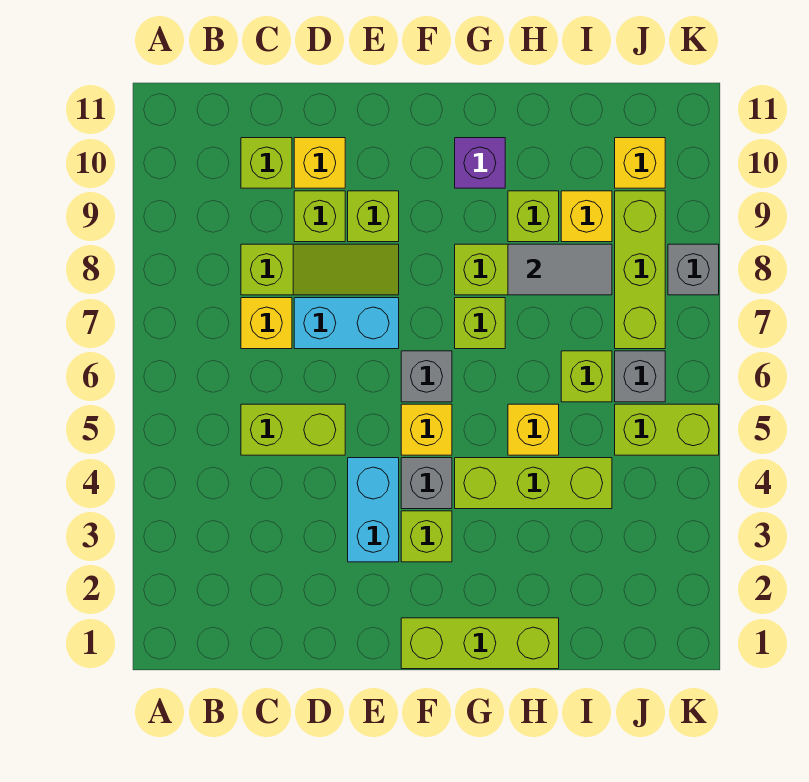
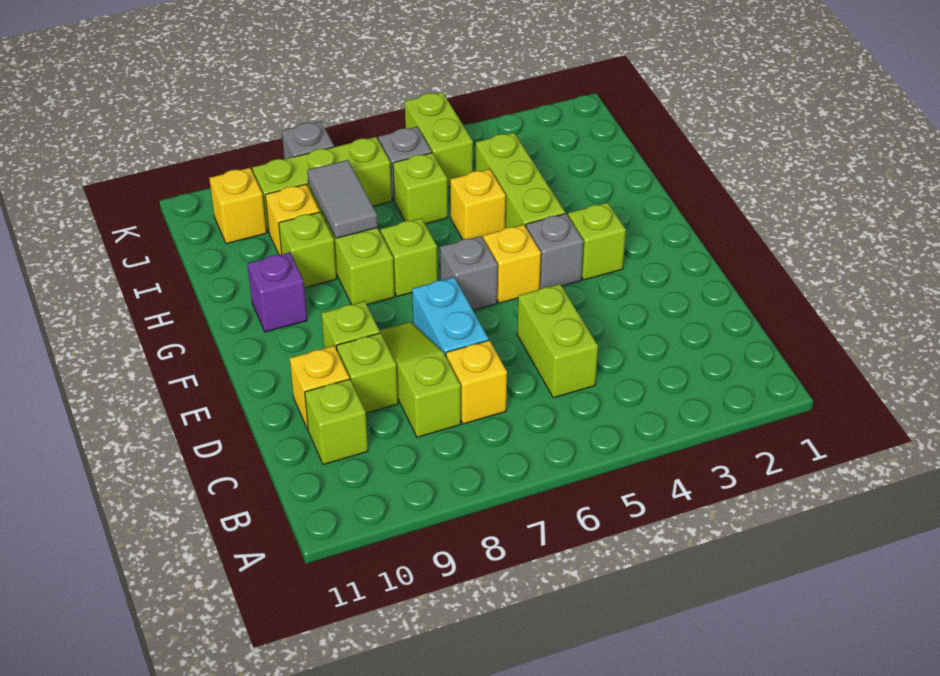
cyan 1x2 brick [348,458,399,562] -> none
lime 1x3 brick [401,618,559,669] -> none

